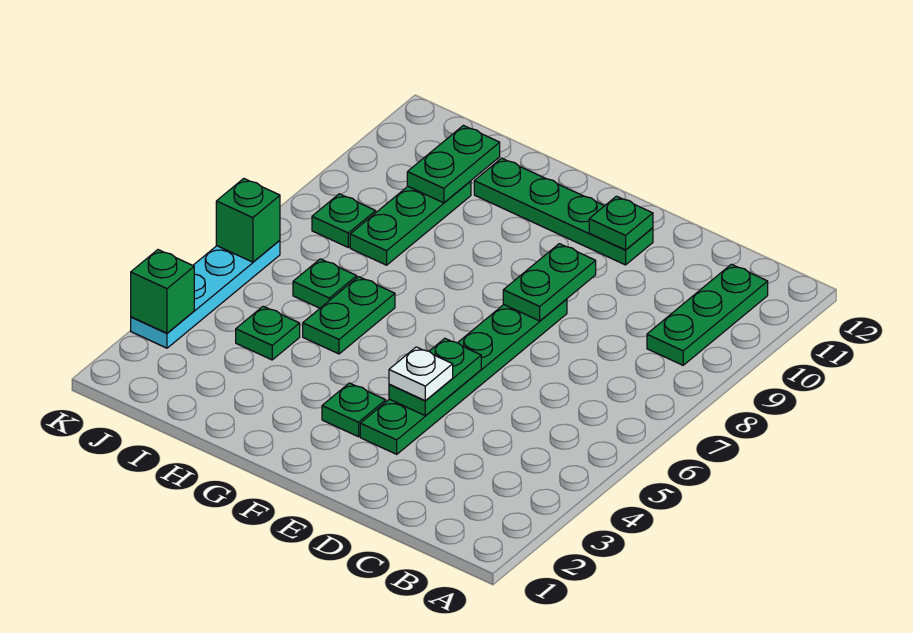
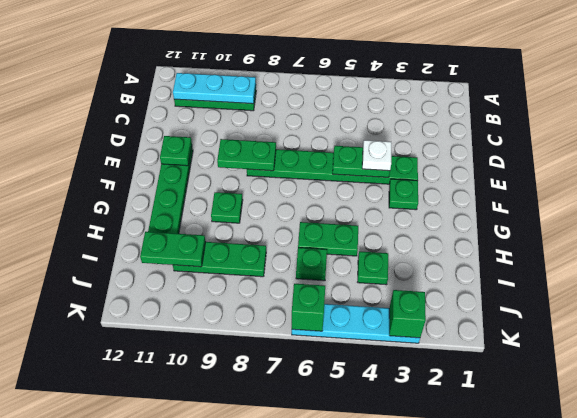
none -> cyan 1x3 plate [173,73,256,104]
green 1x1 plate [312,194,376,247] -> green 1x1 plate moved to [211,192,243,223]

